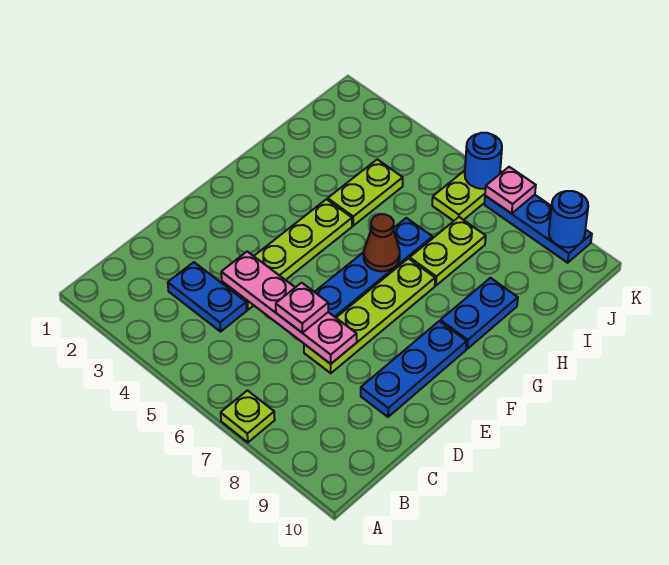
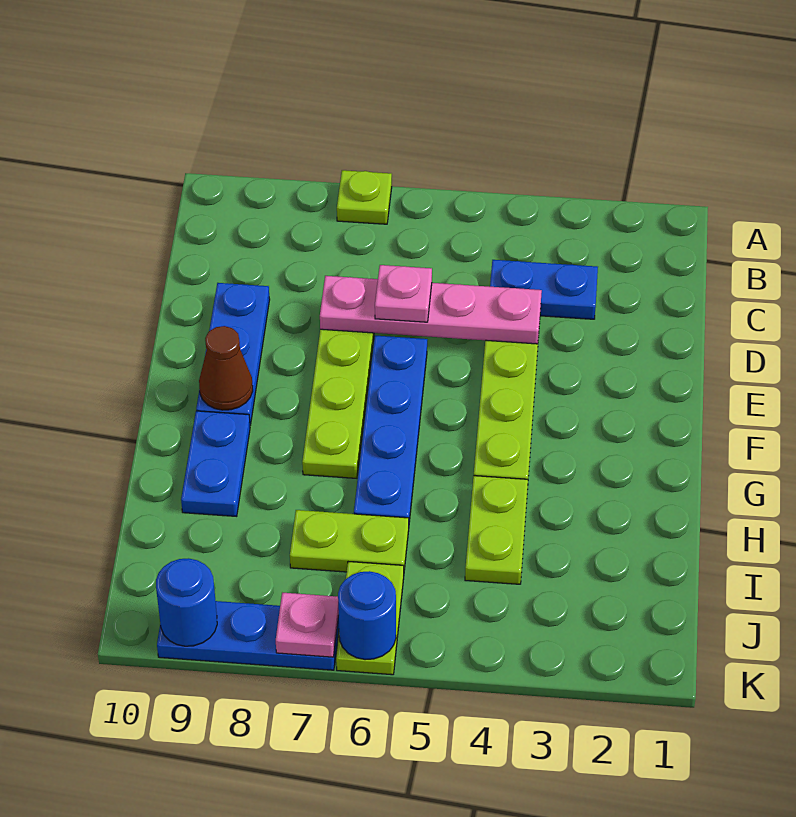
brown 1x1 cone [364,214,400,271] -> brown 1x1 cone moved to [199,326,253,410]
lime 1x2 plate [410,217,486,286] -> lime 1x2 plate turned to [290,510,409,572]

